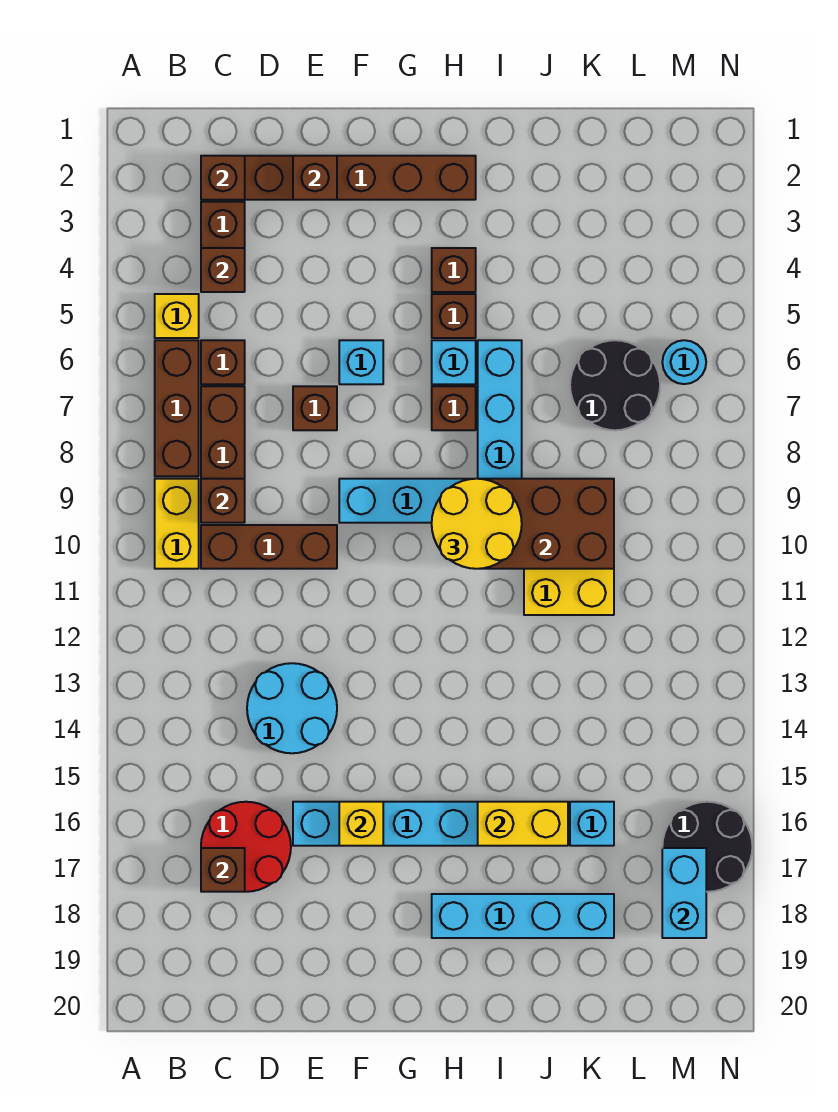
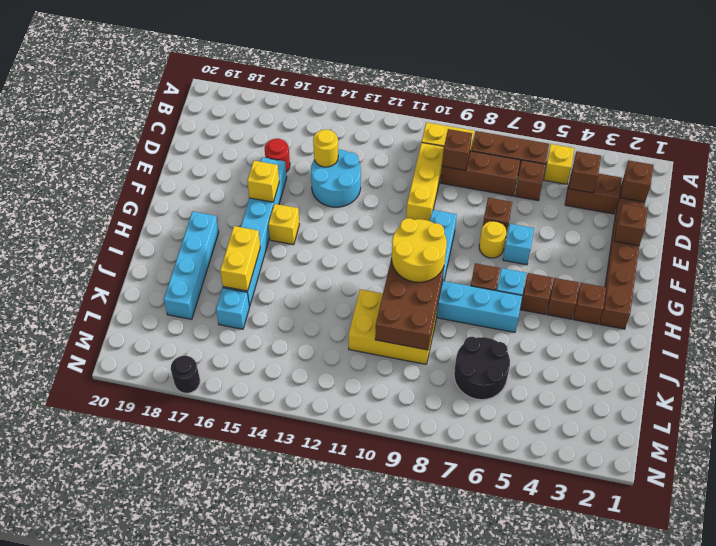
brown 1x3 brick [201,525,337,569] -> yellow 1x3 brick [406,143,444,221]
red 2x2 round brick [201,802,291,892] -> red 1x1 round brick [265,139,290,172]
brown 1x1 brick [201,848,245,892] -> brown 1x1 brick moved to [573,283,606,324]
none -> yellow 1x1 round brick [313,130,338,167]
none -> yellow 1x1 round brick [479,221,506,258]
none -> yellow 1x1 brick [268,204,299,245]
cyan 1x1 round brick [662,340,706,384] -> none
black 2x2 round brick [662,802,752,892] -> black 1x1 round brick [171,356,200,393]
cyan 1x2 brick [662,848,706,938] -> none

